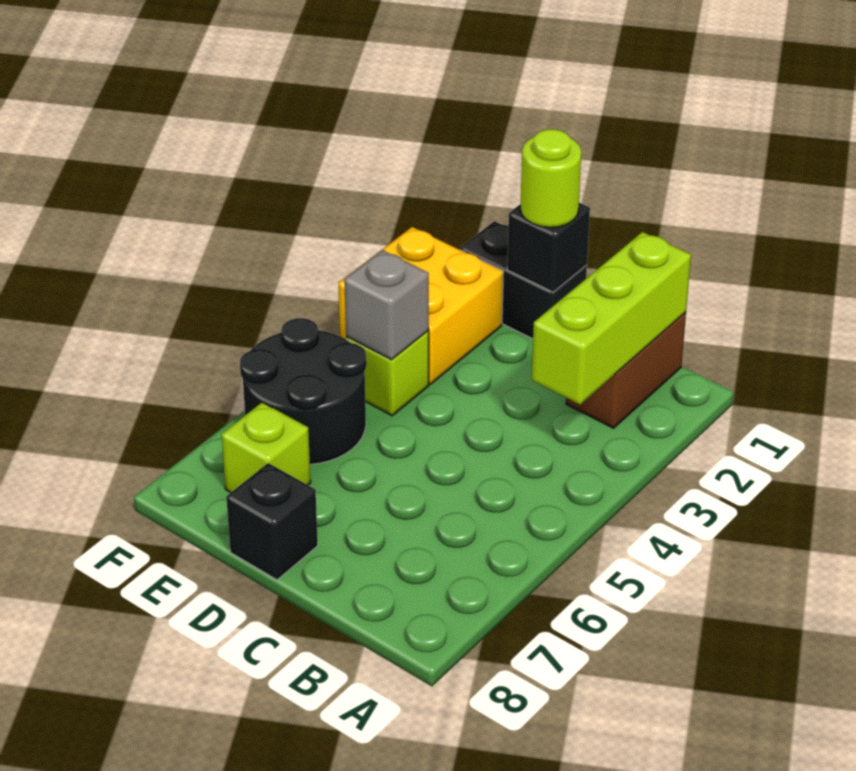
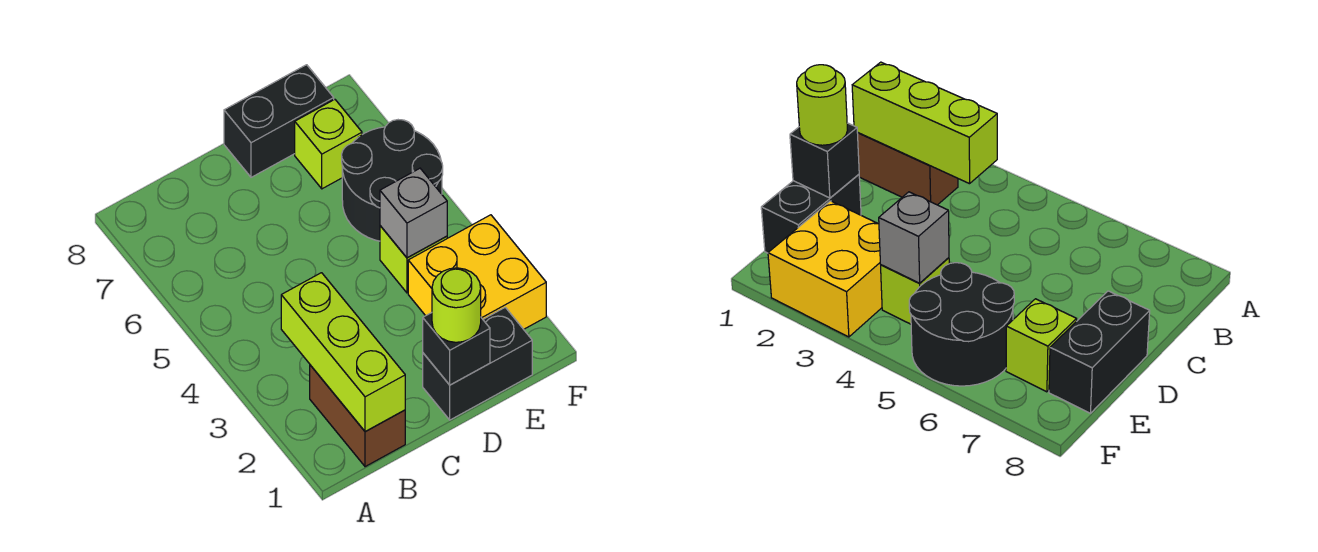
black 1x1 brick [226,463,318,580] -> black 1x2 brick [224,65,334,177]

